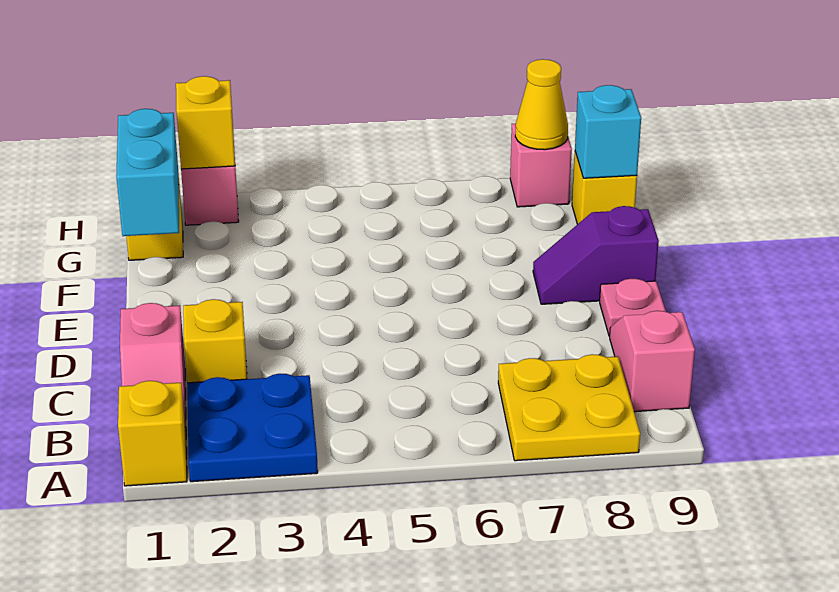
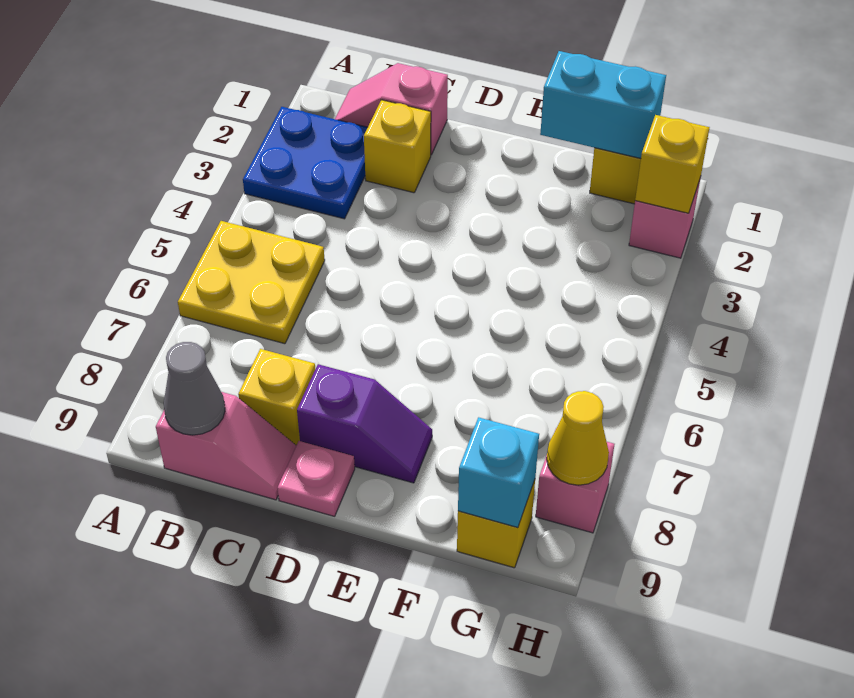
yellow 1x1 brick [118,381,187,486] -> yellow 1x1 brick moved to [238,349,315,445]
yellow 2x2 plate [498,354,640,461] -> yellow 2x2 plate moved to [178,221,325,344]
none -> grey 1x1 cone [164,342,225,435]
purple 1x2 slope [533,206,659,304] -> purple 1x2 slope turned to [297,364,432,483]

